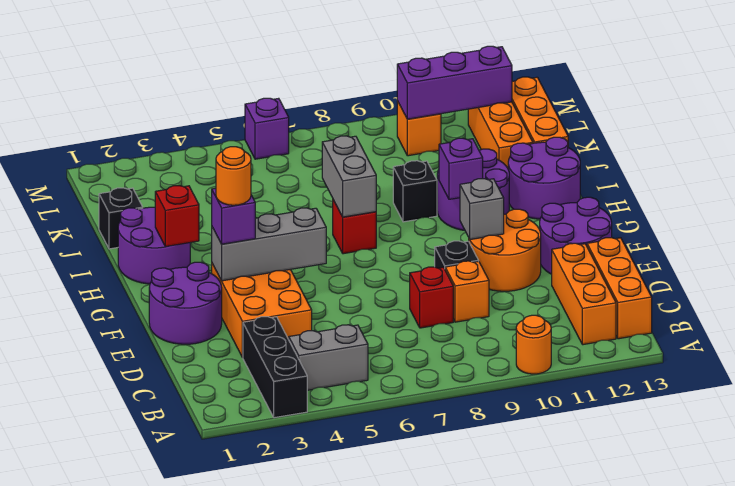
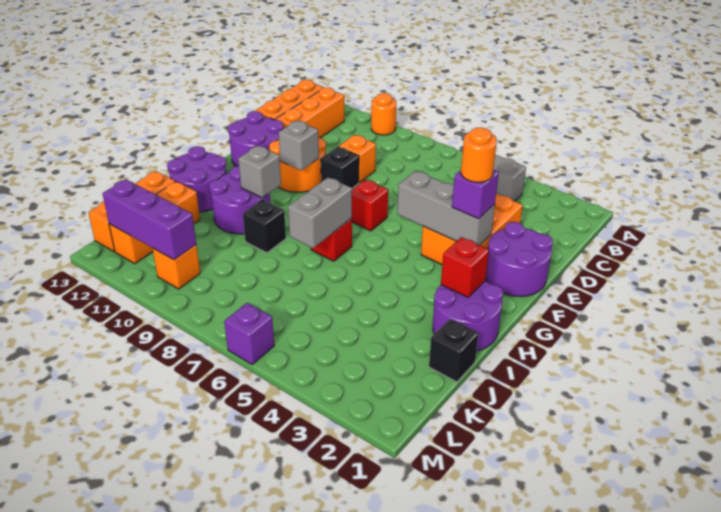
black 1x3 brick [243,317,307,418] -> none
red 1x1 brick [410,267,453,328] -> red 1x1 brick moved to [352,179,388,231]
purple 1x1 brick [439,138,483,199] -> grey 1x1 brick [238,146,281,198]

